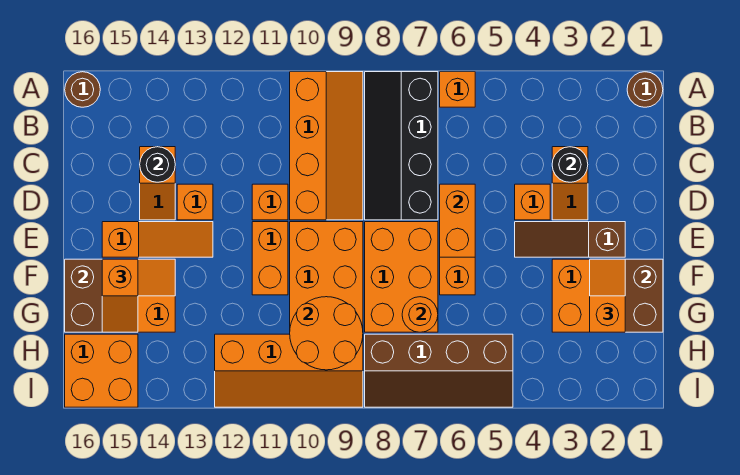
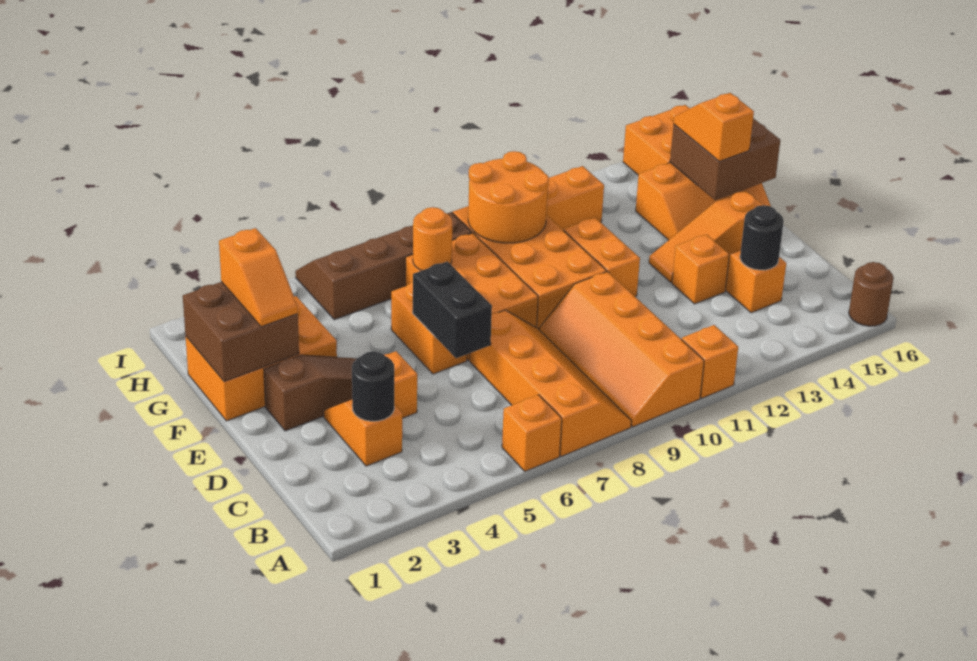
brown 1x1 round brick [627,72,663,107] -> none
black 2x4 slope [365,72,438,220] -> orange 2x4 slope [470,310,631,456]
orange 1x2 brick [440,184,475,257] -> black 1x2 brick [413,261,492,358]
orange 1x1 brick [252,184,288,220] -> orange 1x1 brick moved to [682,325,738,398]

